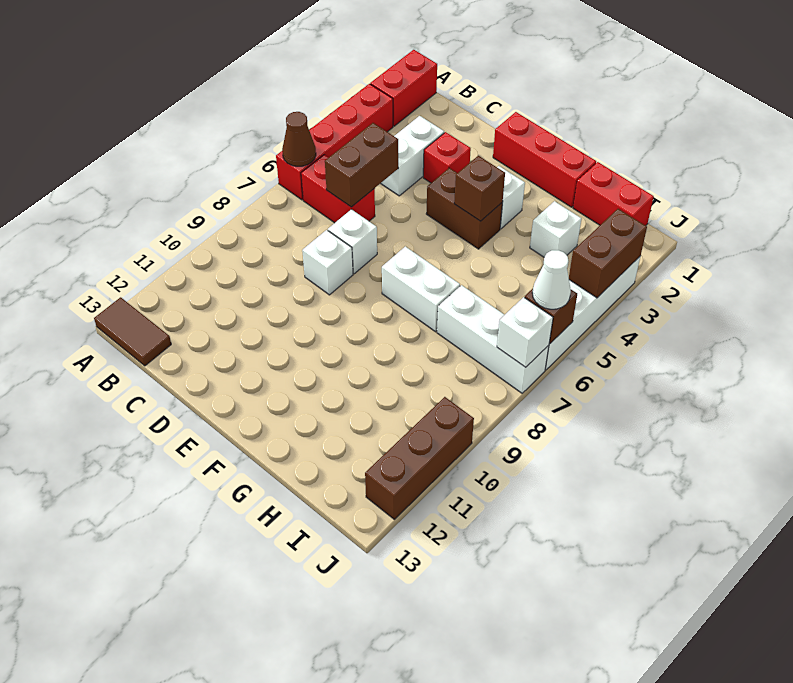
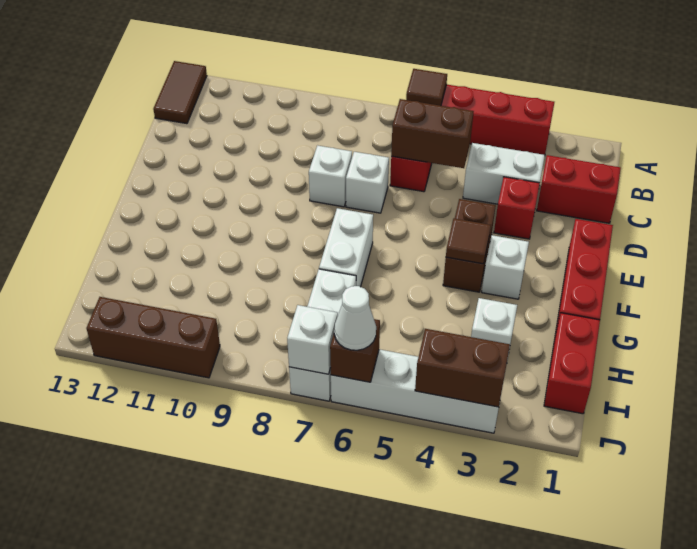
red 1x2 brick [370,50,437,126] -> red 1x2 brick moved to [537,155,621,223]
brown 1x1 cone [282,112,316,166] -> brown 1x1 tile [406,69,447,106]
brown 1x1 brick [454,156,505,221] -> brown 1x1 tile [446,218,491,264]

